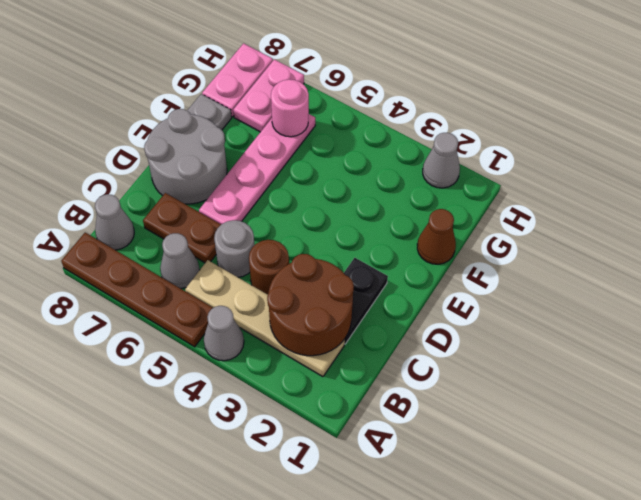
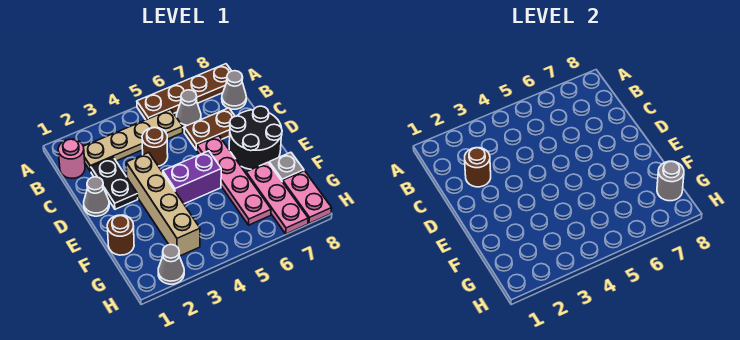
grey 1x1 cone [204,306,244,361] -> grey 1x1 cone moved to [84,177,109,216]
brown 2x2 round brick [267,254,354,356] -> brown 1x1 round brick [465,148,491,187]
grey 1x1 round brick [214,220,255,277] -> grey 1x1 round brick moved to [657,161,684,201]
none -> tan 1x4 brick [126,153,200,256]
grey 2x2 round brick [144,109,227,204] -> black 2x2 round brick [229,106,282,169]
none -> purple 1x2 brick [163,151,221,204]
brown 1x1 cone [417,209,456,264] -> brown 1x1 round brick [107,215,134,255]
pink 1x1 round brick [271,79,309,137] -> pink 1x1 round brick moved to [58,139,85,178]
pink 1x2 plate [233,59,304,132] -> pink 1x3 plate [246,162,308,234]

